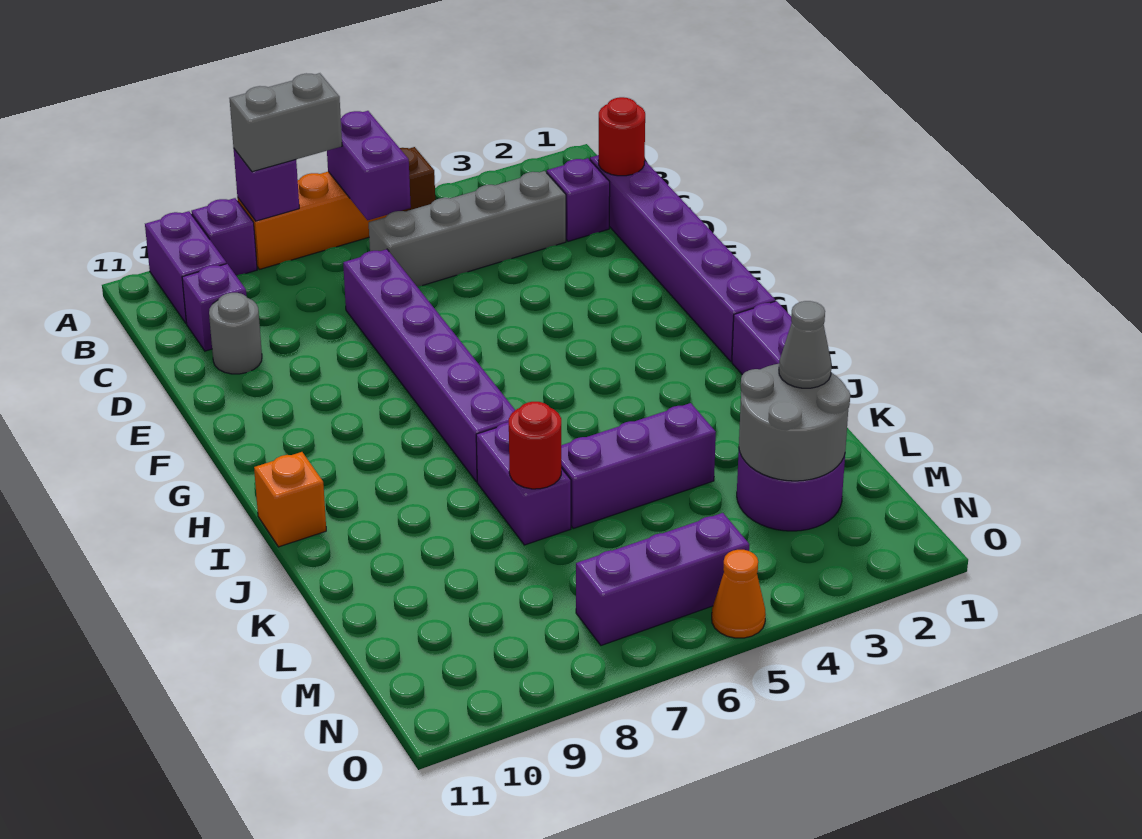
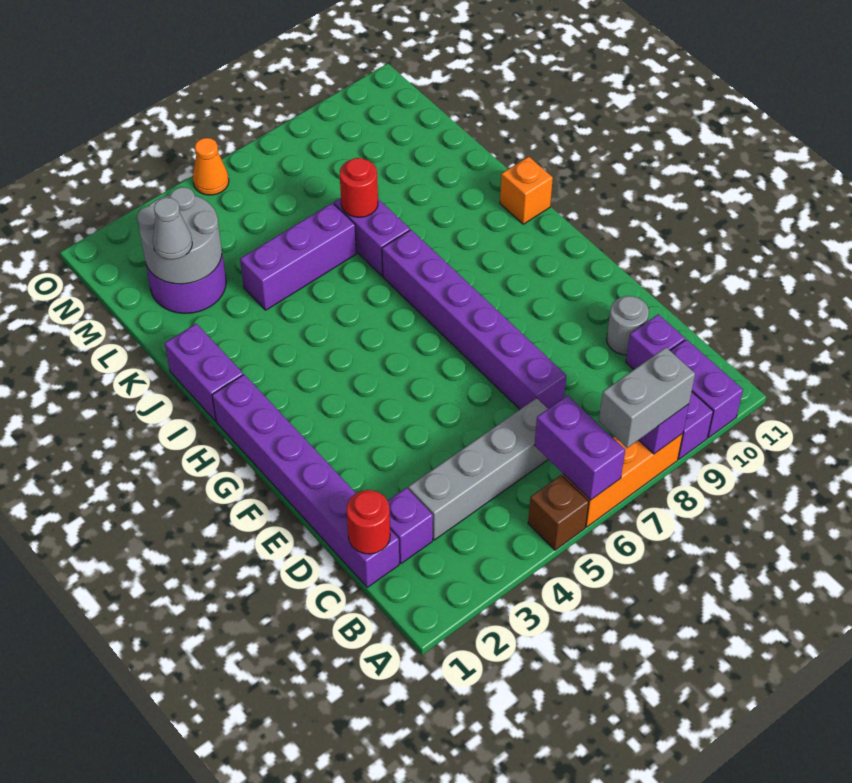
purple 1x3 brick [576,513,749,645] -> none

